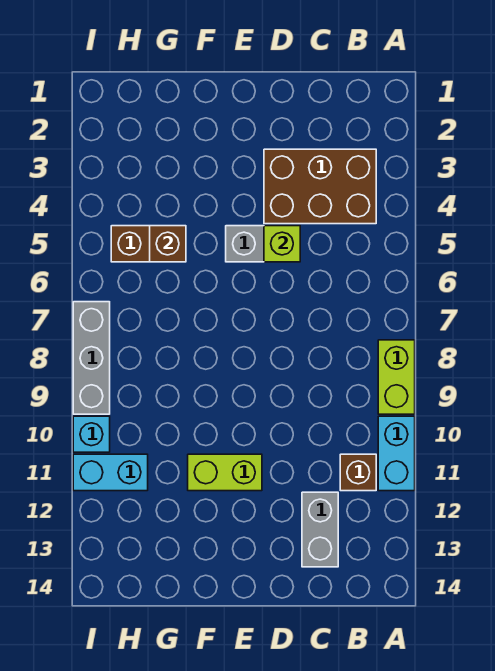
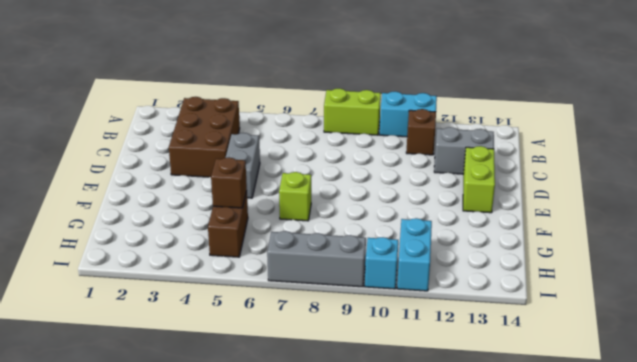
lime 1x1 brick [264,226,300,262] -> lime 1x1 brick moved to [279,172,311,221]
lime 1x2 brick [188,454,262,491] -> lime 1x2 brick moved to [463,146,495,213]

